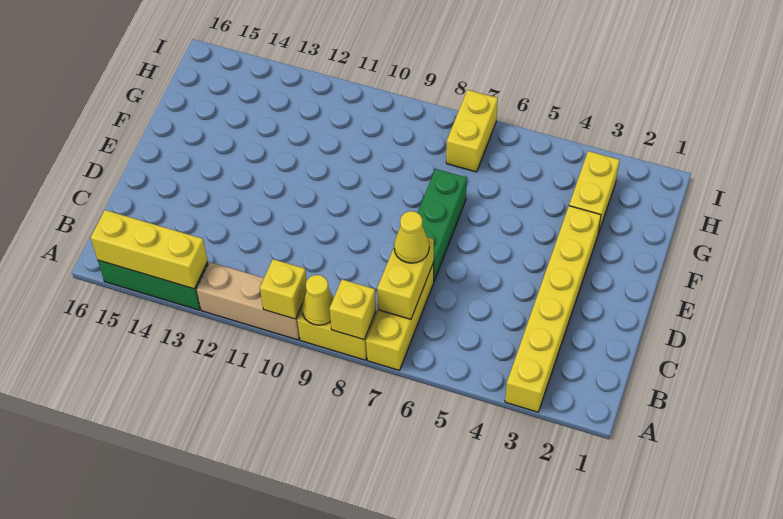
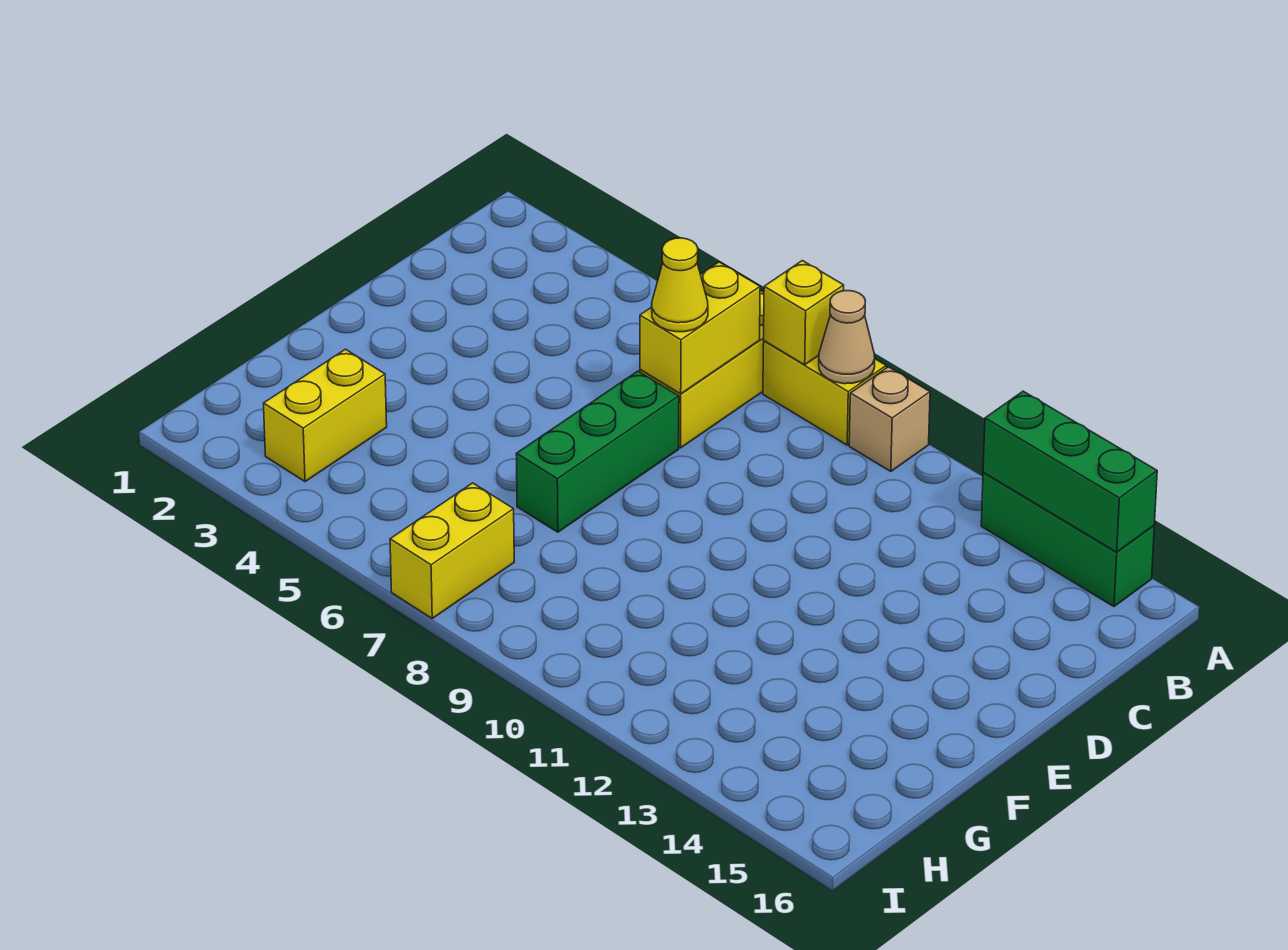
yellow 1x6 brick [505,206,601,412] -> none
yellow 1x1 cone [302,275,334,325] -> tan 1x1 cone [819,291,875,384]
tan 1x3 brick [196,262,302,340] -> tan 1x1 brick [849,367,930,471]
yellow 1x1 brick [260,259,307,319] -> none
yellow 1x3 brick [91,210,208,289] -> green 1x3 brick [983,391,1157,552]

